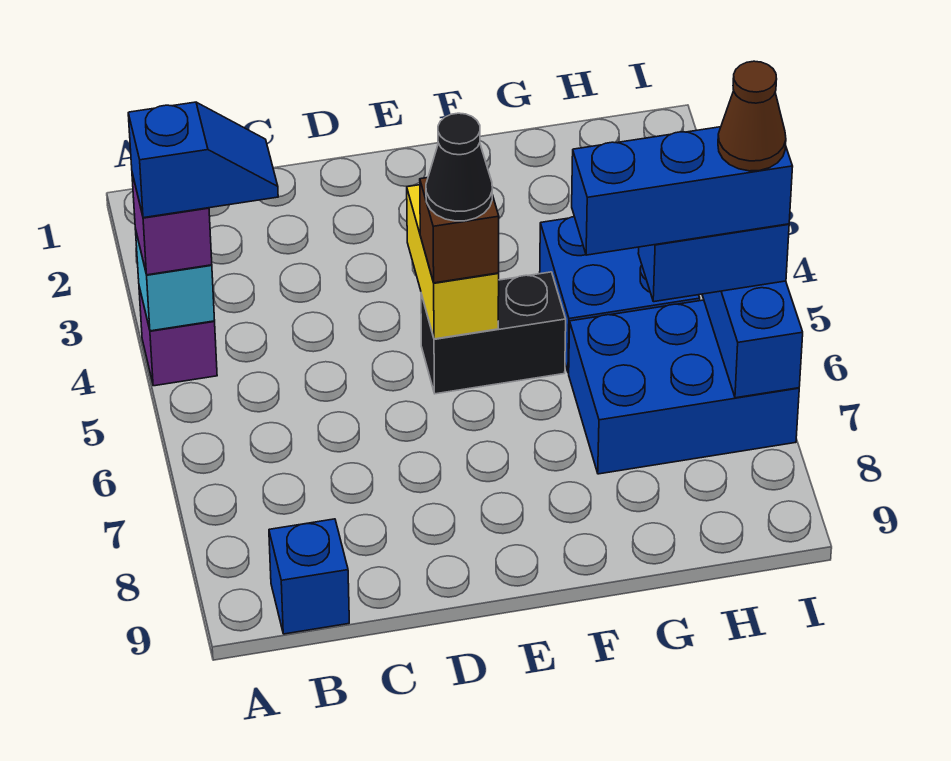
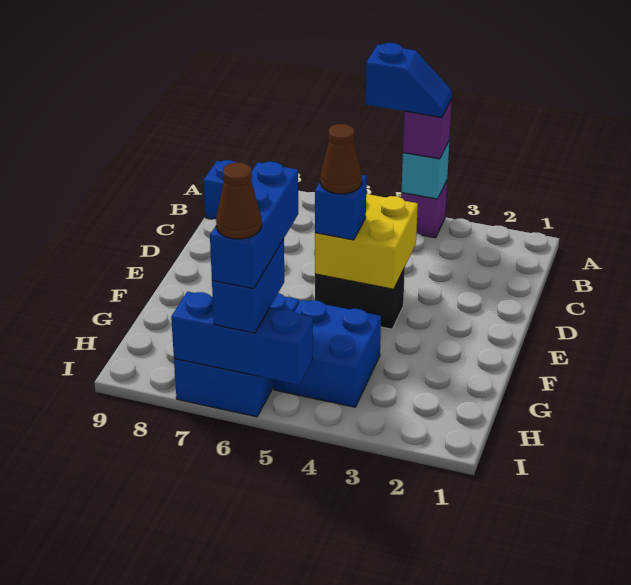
blue 1x2 slope [128,102,278,218] -> blue 1x2 slope turned to [365,43,452,117]
yellow 1x2 brick [407,185,499,339] -> yellow 2x2 brick [315,194,418,289]
black 1x2 brick [421,272,566,394] -> black 1x2 brick turned to [315,268,405,329]
brown 1x1 brick [420,178,499,283] -> blue 1x1 brick [315,175,367,240]
black 1x1 cone [426,113,492,221] -> brown 1x1 cone [320,124,362,194]

